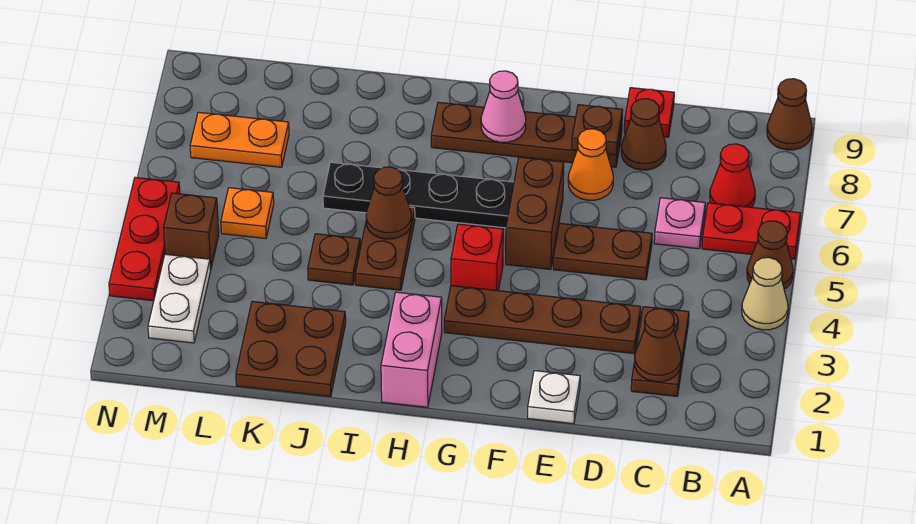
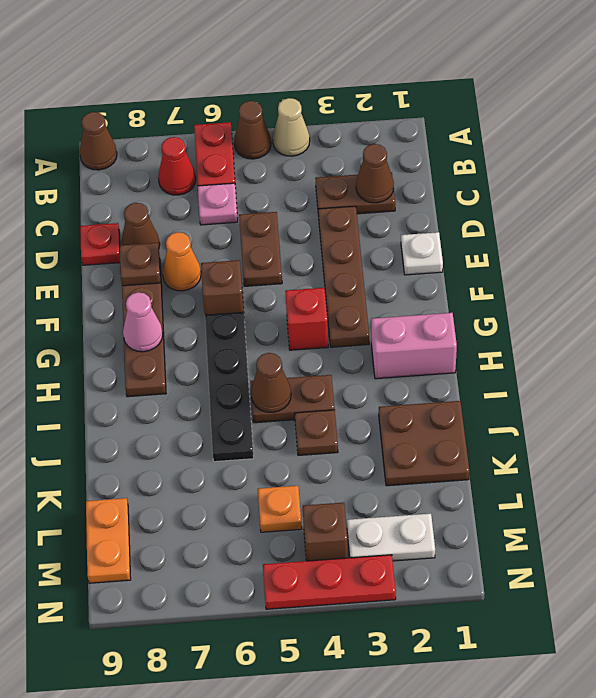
brown 1x2 brick [506,157,564,269] -> brown 1x1 brick [201,260,244,315]
orange 1x2 plate [190,112,289,167] -> orange 1x2 plate moved to [86,498,131,583]

